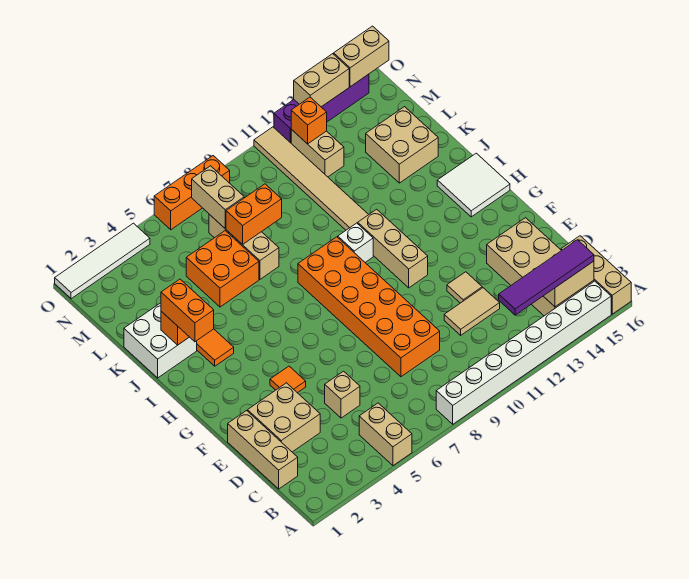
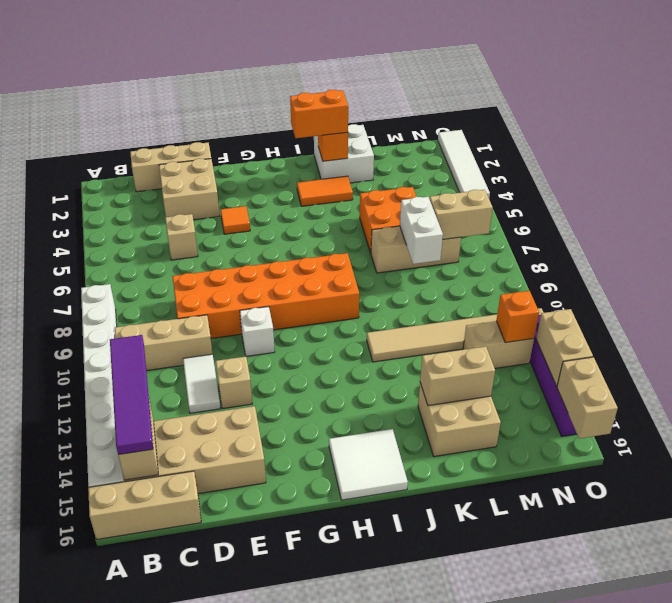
tan 1x2 brick [359,403,412,466] -> tan 1x2 brick moved to [420,346,495,406]
tan 1x2 tile [444,288,500,335] -> white 1x2 tile [183,354,220,413]
tan 1x1 tile [447,272,482,303] -> tan 1x1 brick [216,357,252,409]
tan 1x3 brick [358,209,428,288] -> tan 1x3 brick moved to [115,315,213,371]
white 1x1 brick [338,223,373,262] -> white 1x1 brick moved to [240,307,275,356]
orange 1x2 brick [226,184,282,245] -> white 1x2 brick [400,197,443,264]
orange 1x3 brick [154,156,230,230] -> none

